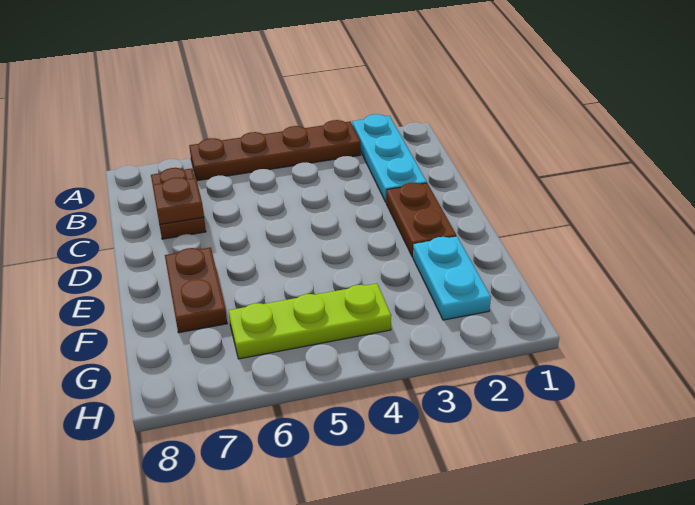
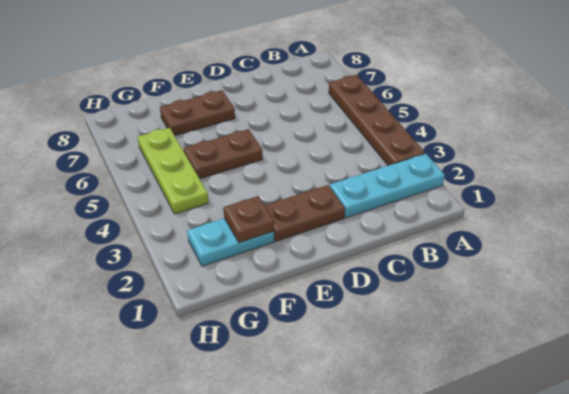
brown 1x2 plate [151,168,206,239] -> brown 1x2 plate moved to [184,129,263,179]
brown 1x1 plate [153,177,204,225] -> brown 1x1 plate moved to [224,196,274,243]

